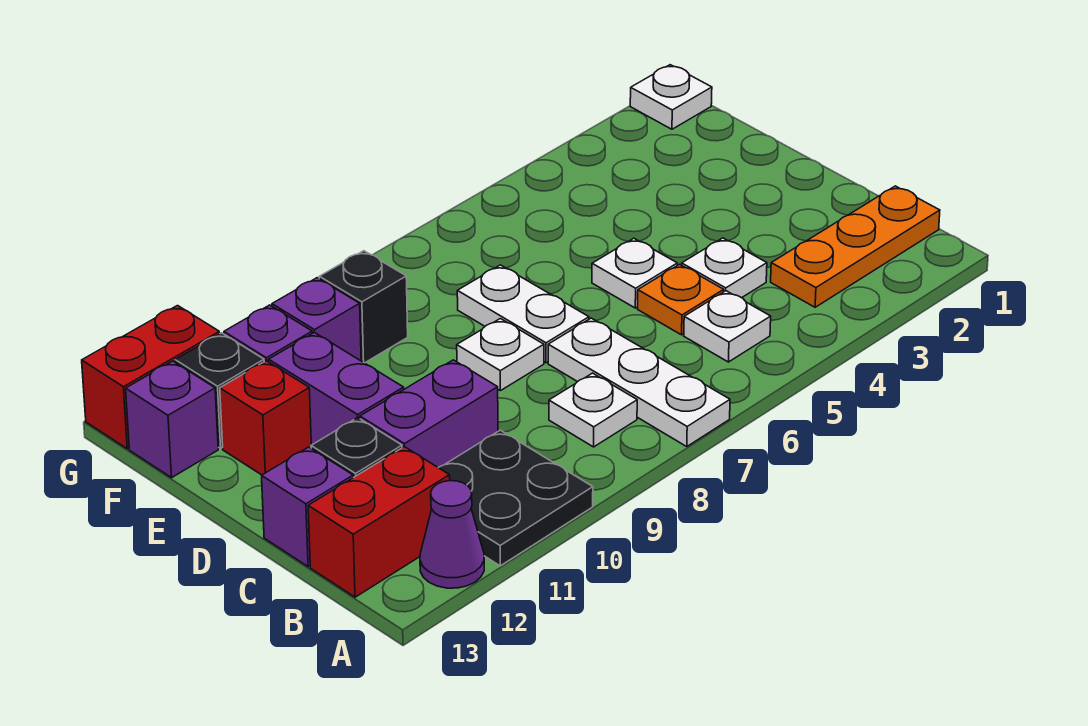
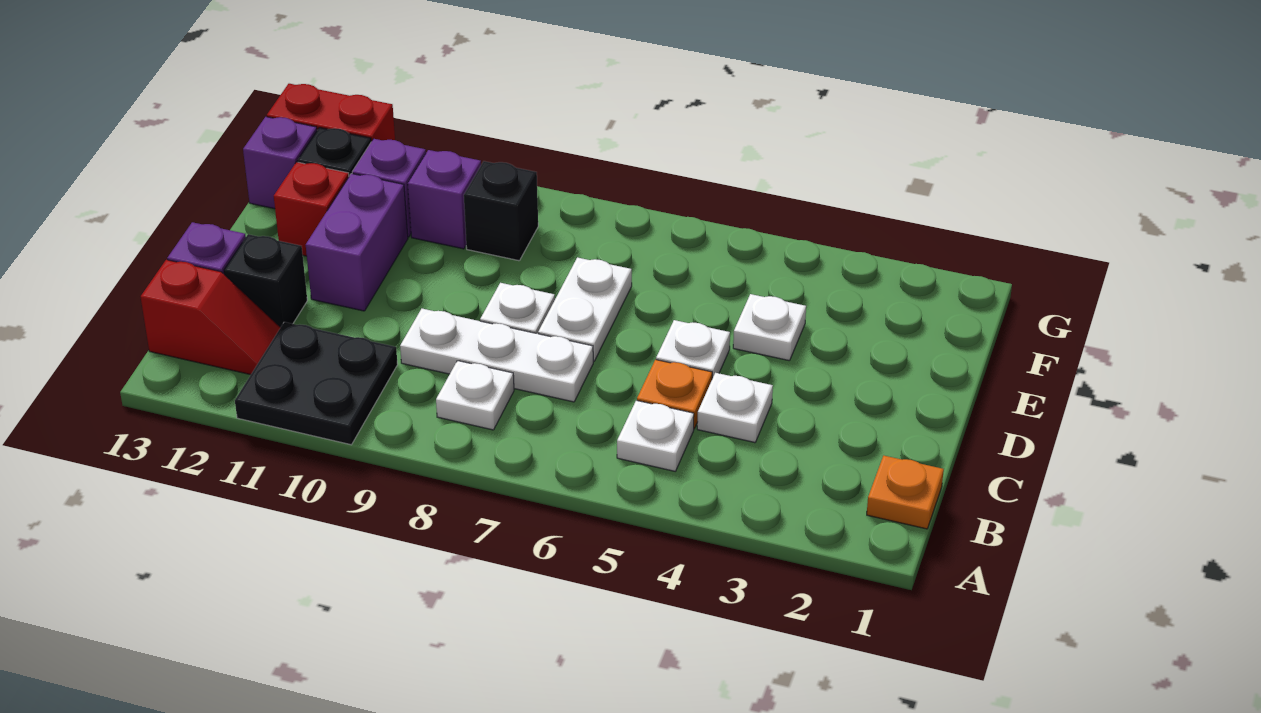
white 1x3 plate [548,318,730,446] -> white 1x3 plate turned to [400,309,593,402]
purple 1x1 cone [420,481,484,588] -> none
orange 1x3 plate [771,186,940,307] -> orange 1x1 plate [867,456,944,529]
red 1x2 brick [308,447,450,597] -> red 1x2 slope [141,260,281,375]
purple 1x2 brick [360,360,498,467] -> none
white 1x1 plate [630,65,712,129] -> white 1x1 plate moved to [733,294,806,361]

